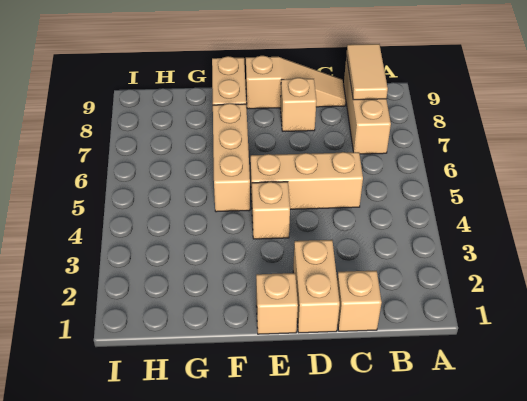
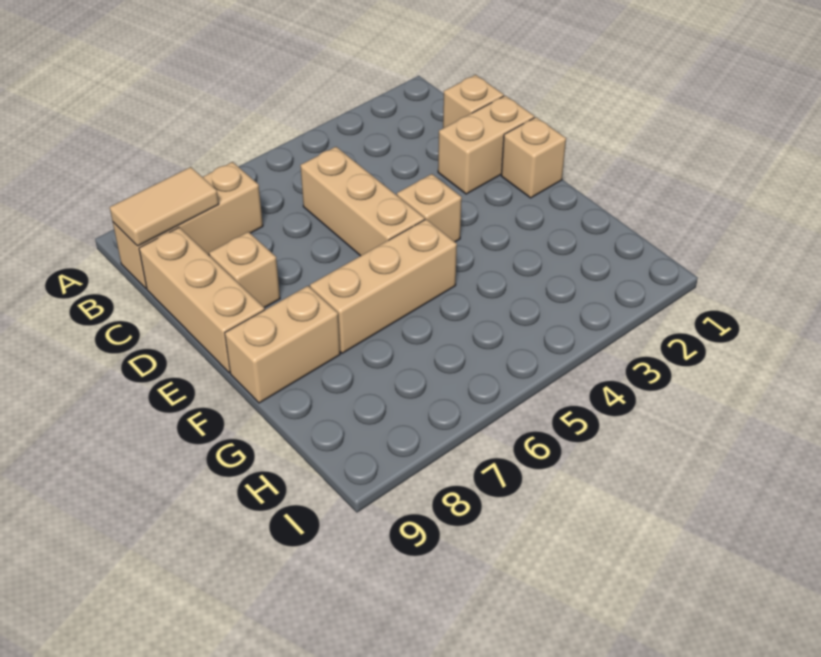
tan 1x3 slope [246,56,346,109] -> tan 1x3 brick [139,228,265,373]

